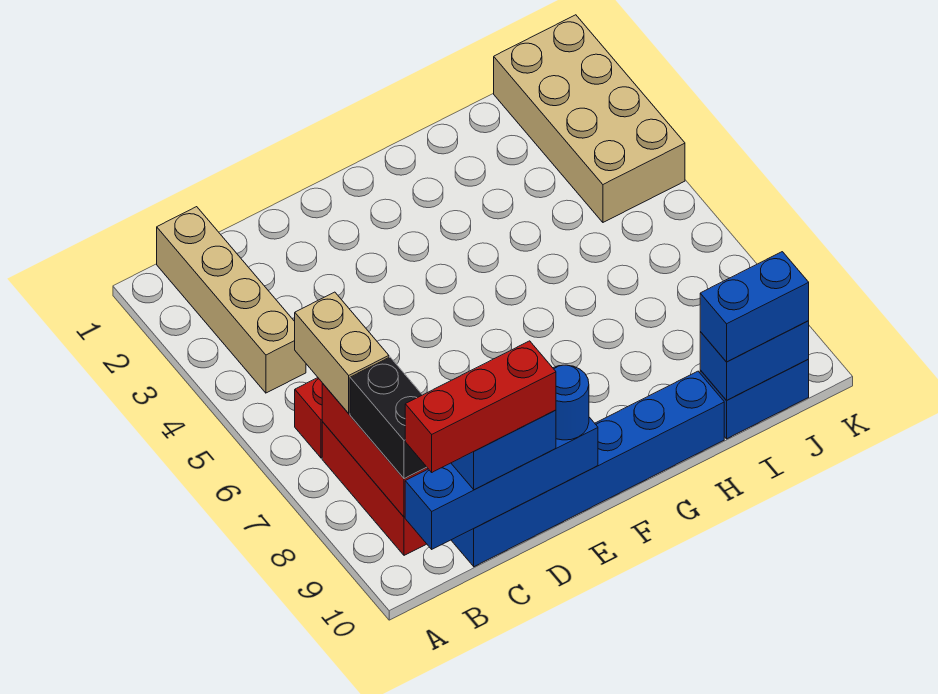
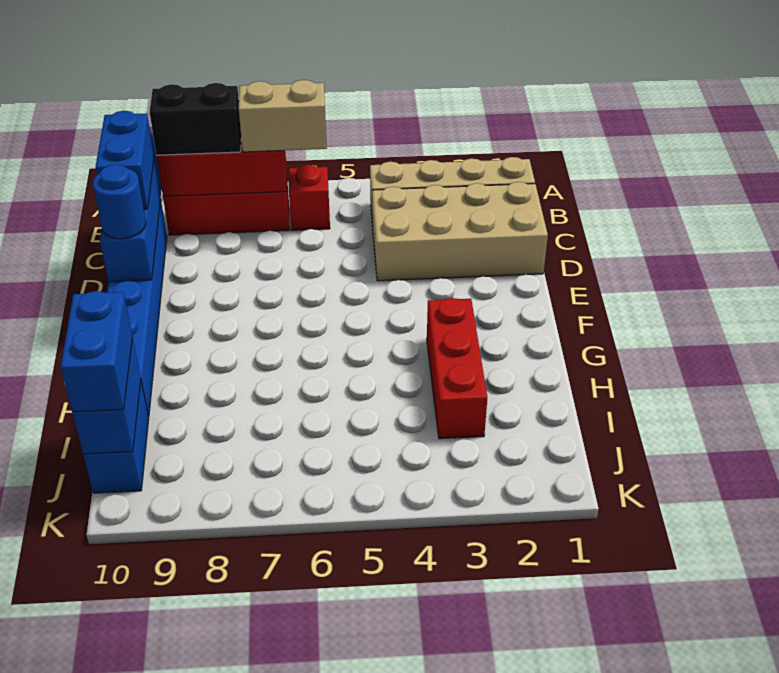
red 1x3 brick [405,341,556,472] -> red 1x3 brick moved to [427,298,487,439]
tan 2x4 brick [494,15,685,222] -> tan 2x4 brick moved to [372,182,548,281]

